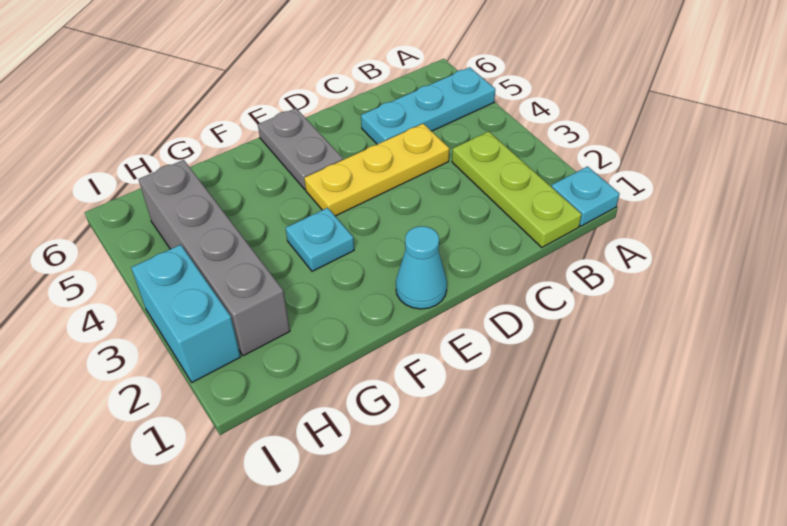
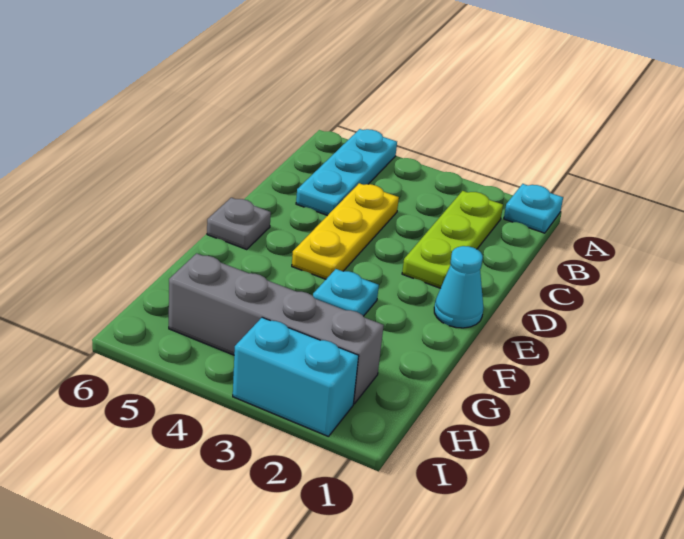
lime 1x3 plate [452,131,582,247] -> lime 1x3 plate turned to [402,191,503,288]
grey 1x2 plate [258,108,343,189] -> grey 1x1 plate [207,198,271,250]

